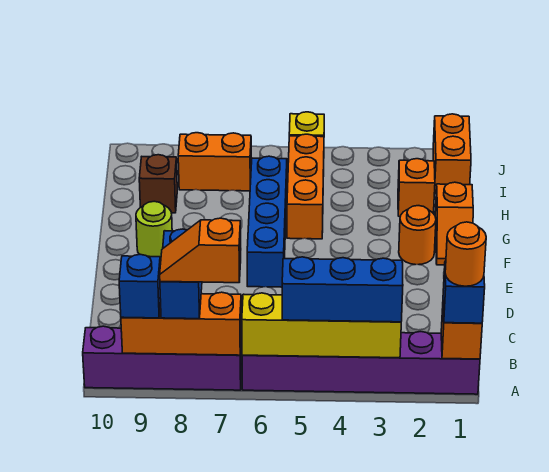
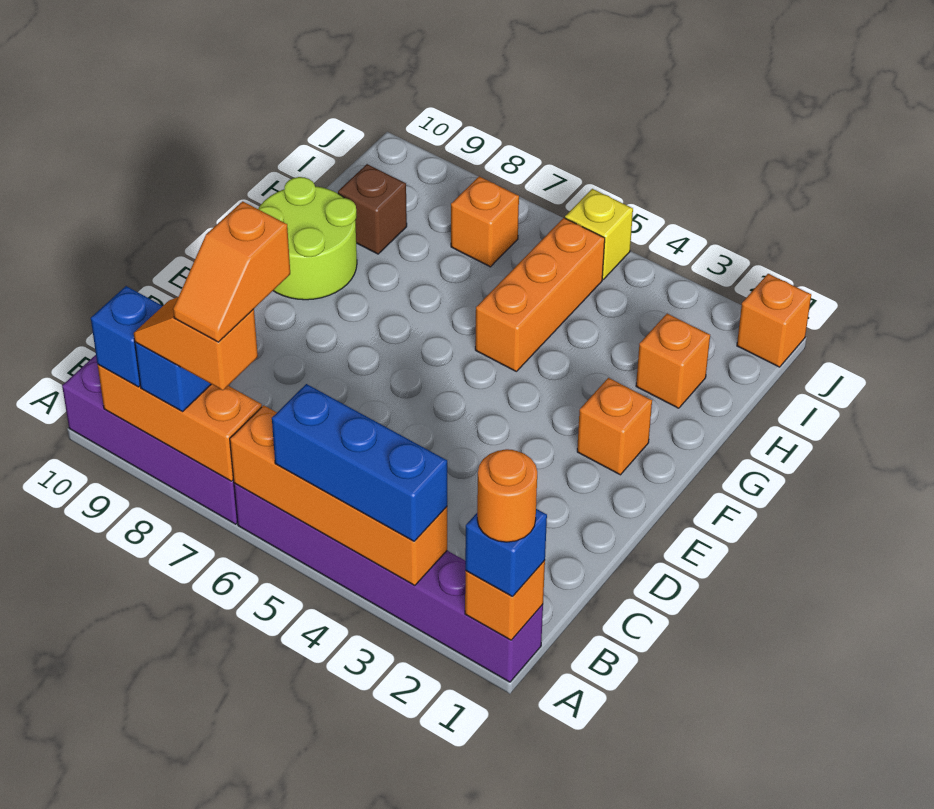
yellow 1x4 brick [242,293,401,358] -> orange 1x4 brick [230,405,447,585]
blue 1x4 brick [247,156,287,287] -> none
orange 1x2 slope [435,182,473,265] -> orange 1x2 slope moved to [173,201,290,342]
orange 1x1 round brick [399,206,436,265] -> orange 1x1 brick [577,378,652,475]
lime 1x1 round brick [136,201,172,260] -> lime 2x2 round brick [258,177,357,300]
orange 1x2 brick [433,114,471,194] -> orange 1x1 brick [737,274,811,367]
orange 1x2 brick [178,133,251,191] -> orange 1x1 brick [451,176,519,267]

